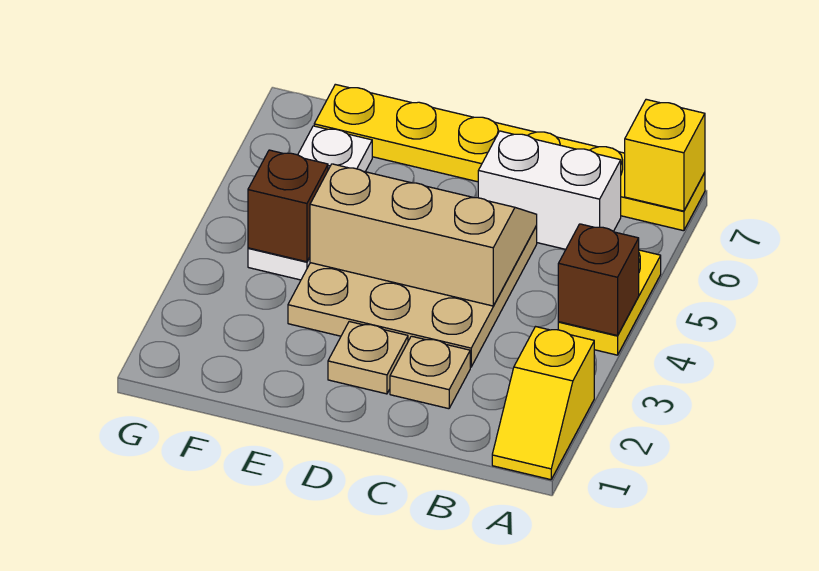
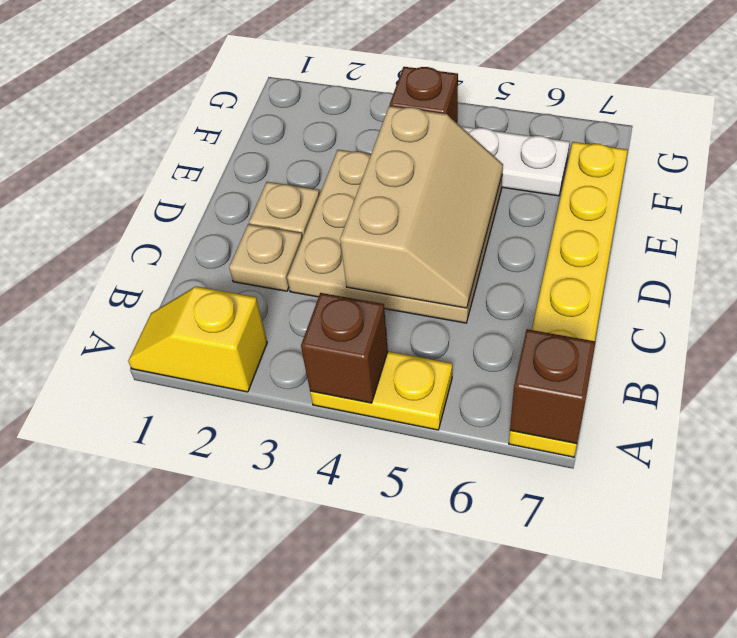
yellow 1x1 brick [625,99,705,211] -> brown 1x1 brick [510,329,596,444]
white 1x2 brick [478,131,621,249] -> none

